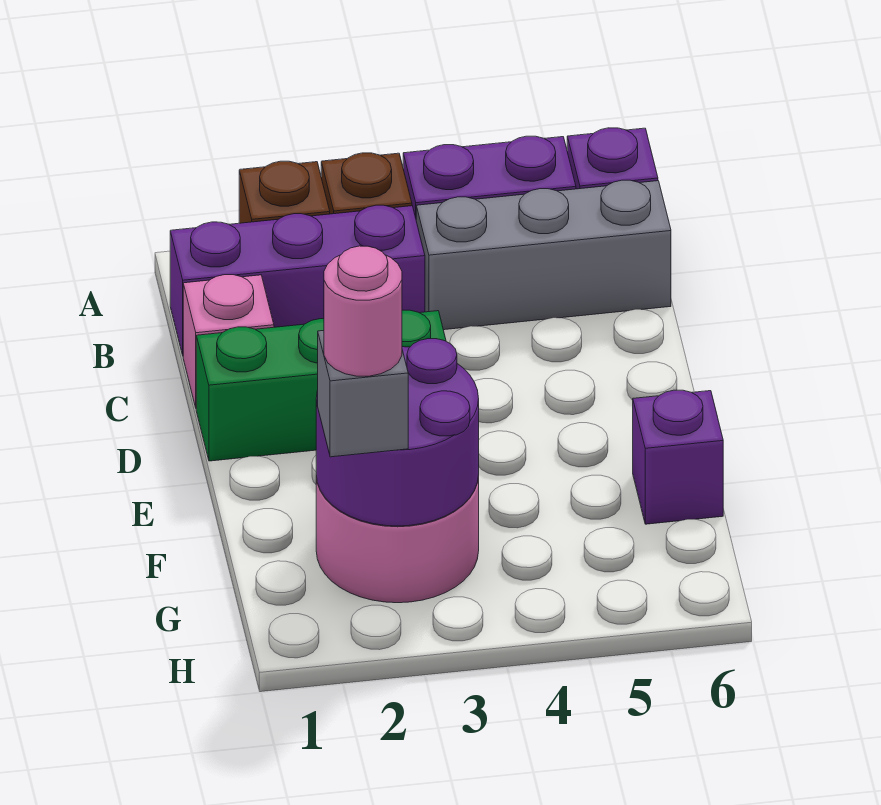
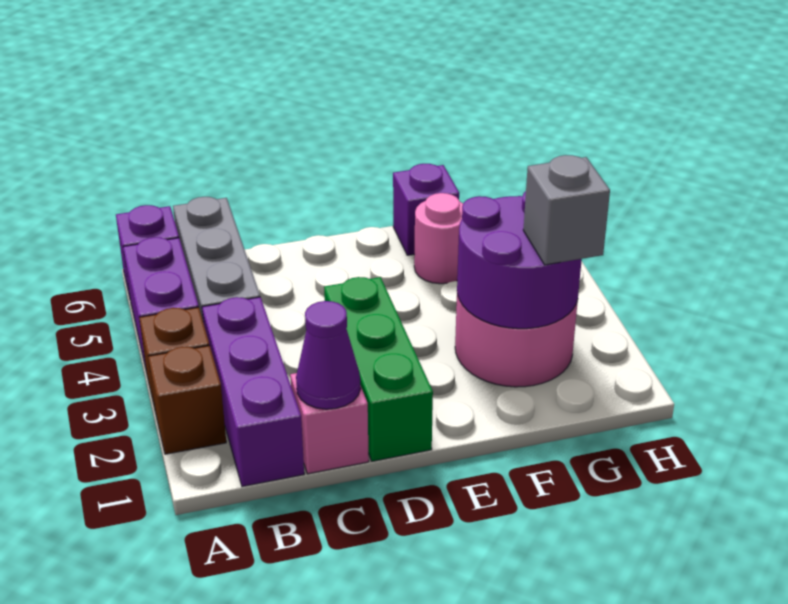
none -> purple 1x1 cone [296,301,361,409]
pink 1x1 round brick [324,246,402,376] -> pink 1x1 round brick moved to [414,193,463,284]

